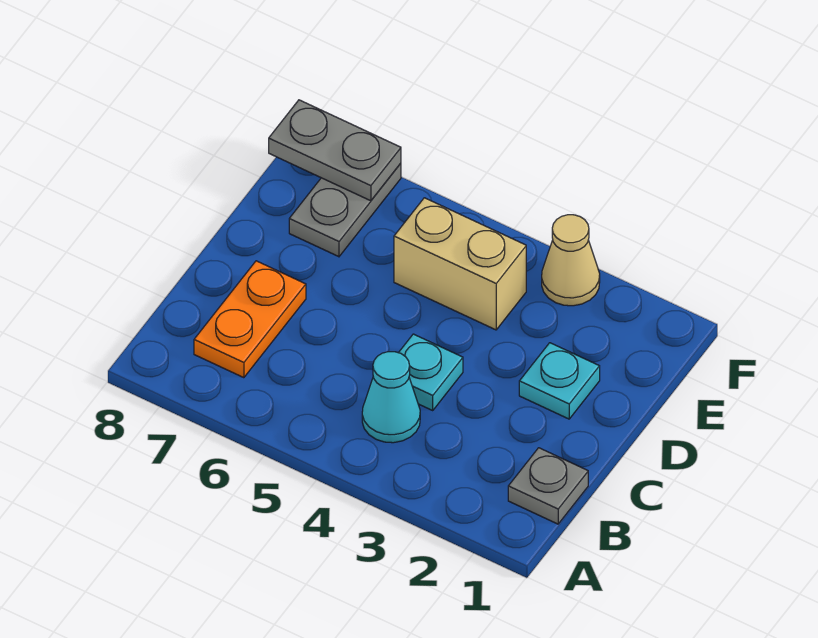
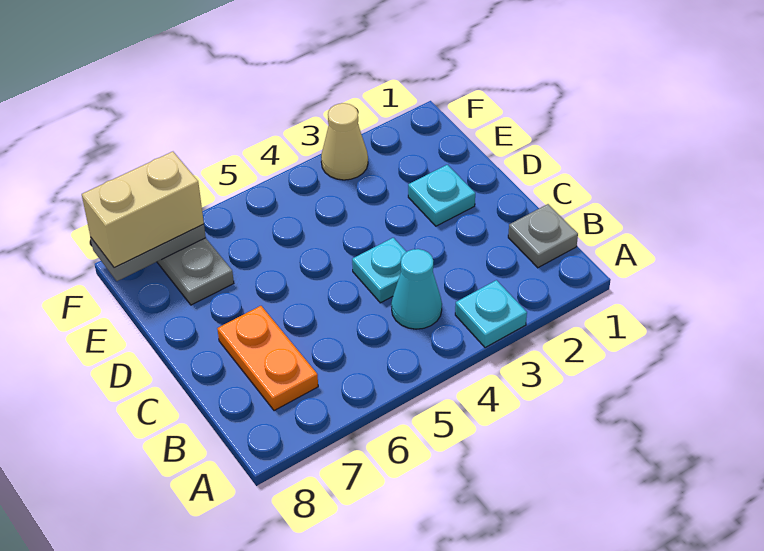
none -> cyan 1x1 plate [455,280,527,348]
tan 1x2 brick [394,198,526,330] -> tan 1x2 brick moved to [82,152,204,268]

